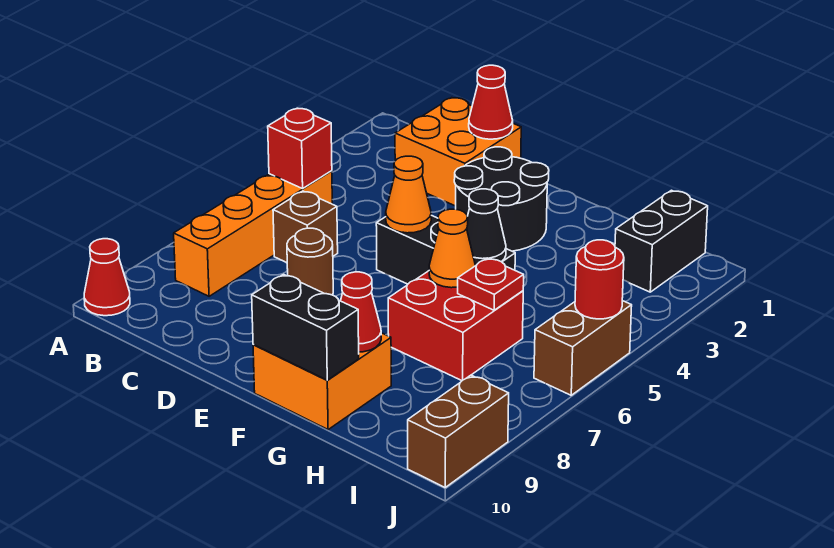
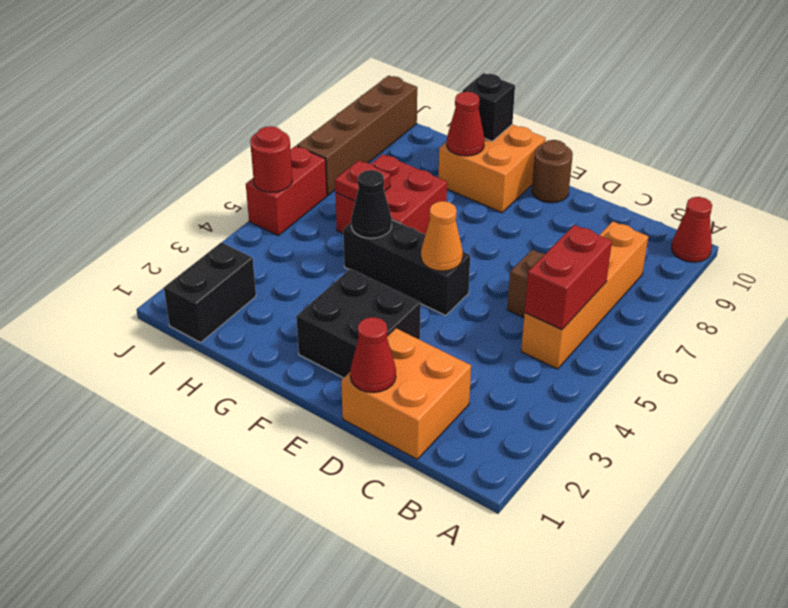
red 1x1 brick [268,108,332,189] -> red 1x2 brick [525,225,612,330]
brown 1x1 round brick [287,228,333,295] -> brown 1x1 round brick moved to [532,140,573,203]
black 2x2 round brick [454,147,549,251] -> black 2x2 brick [296,269,421,378]
black 1x2 brick [252,274,359,380] -> black 1x1 brick [463,73,515,141]
orange 1x1 cone [429,209,475,288] -> none
brown 1x2 brick [534,301,632,395] -> red 1x2 brick [246,146,327,235]
brown 1x2 brick [408,375,509,487] -> brown 1x4 brick [297,76,417,195]

